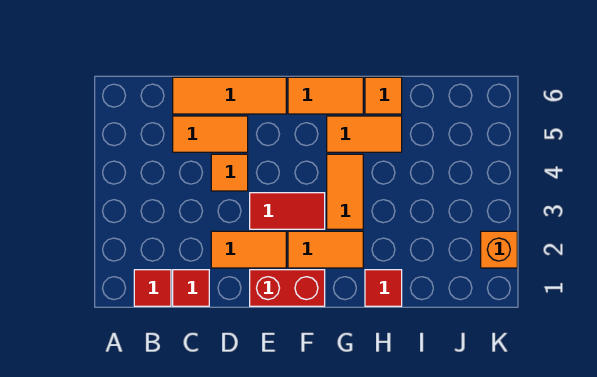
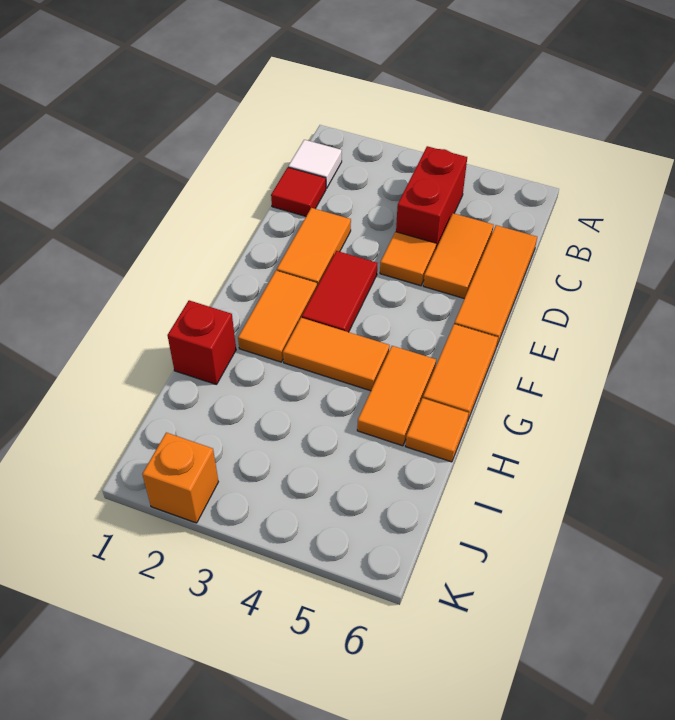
red 1x1 tile [134,270,171,306] -> white 1x1 tile [288,140,342,188]
red 1x2 brick [250,270,325,306] -> red 1x2 brick moved to [396,146,467,248]
red 1x1 tile [365,270,402,306] -> red 1x1 brick [167,300,236,385]

